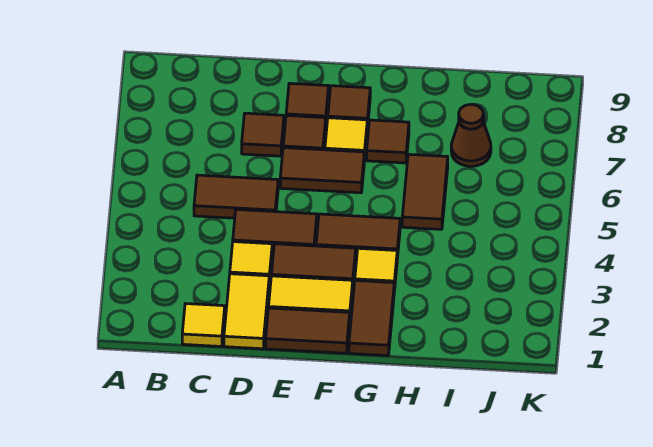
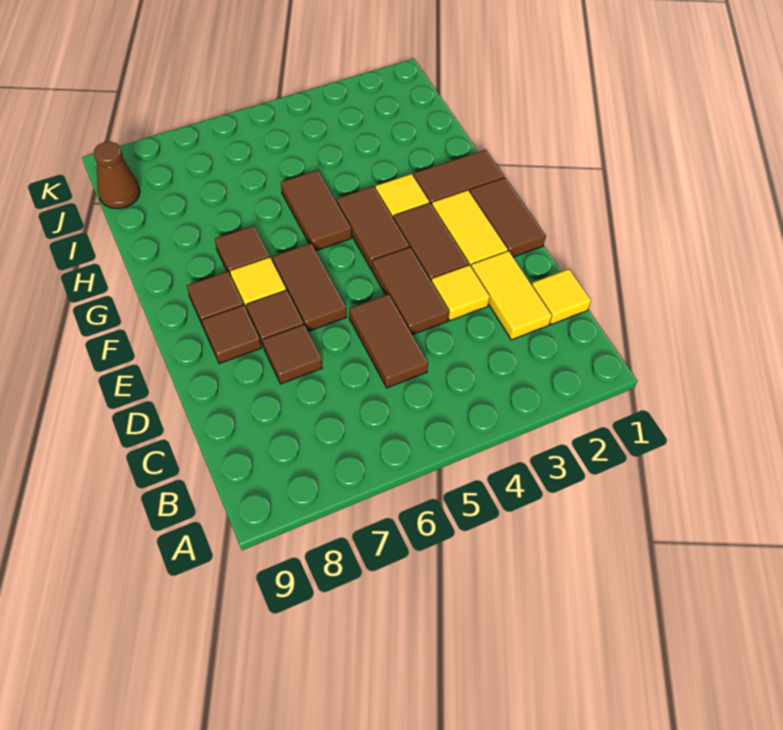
yellow 1x2 tile [224,274,269,349] -> yellow 1x2 tile turned to [471,251,552,340]
brown 1x2 tile [402,154,448,229] -> brown 1x2 tile turned to [281,170,351,251]
brown 1x1 cone [451,104,491,166] -> brown 1x1 cone moved to [94,142,140,209]

